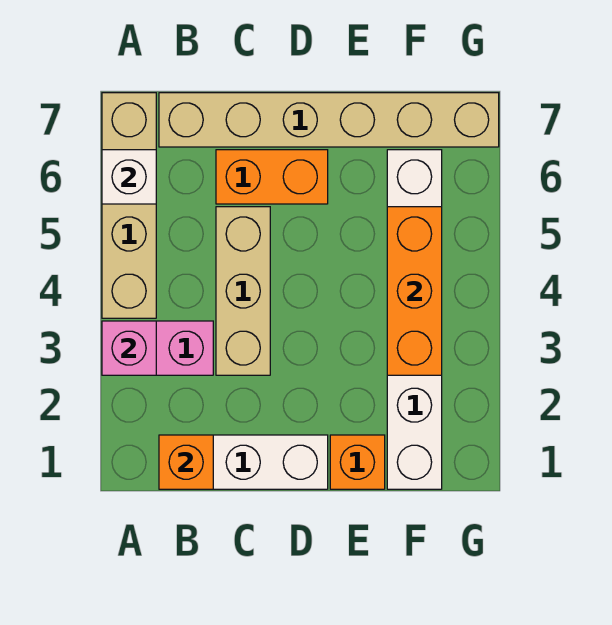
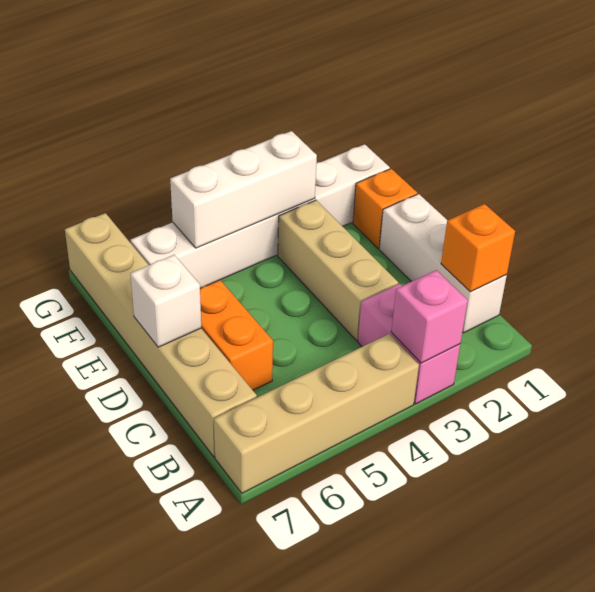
white 1x1 brick [102,150,156,204] -> white 1x1 brick moved to [130,255,201,347]
tan 1x3 brick [216,207,270,375] -> tan 1x3 brick turned to [278,200,398,341]
orange 1x3 brick [387,207,442,375] -> white 1x3 brick [170,131,317,248]

